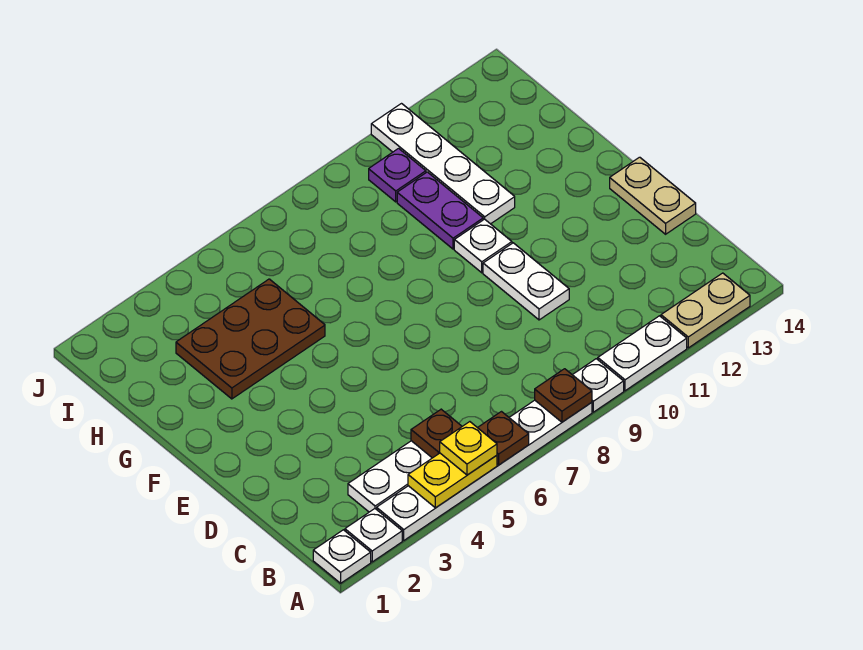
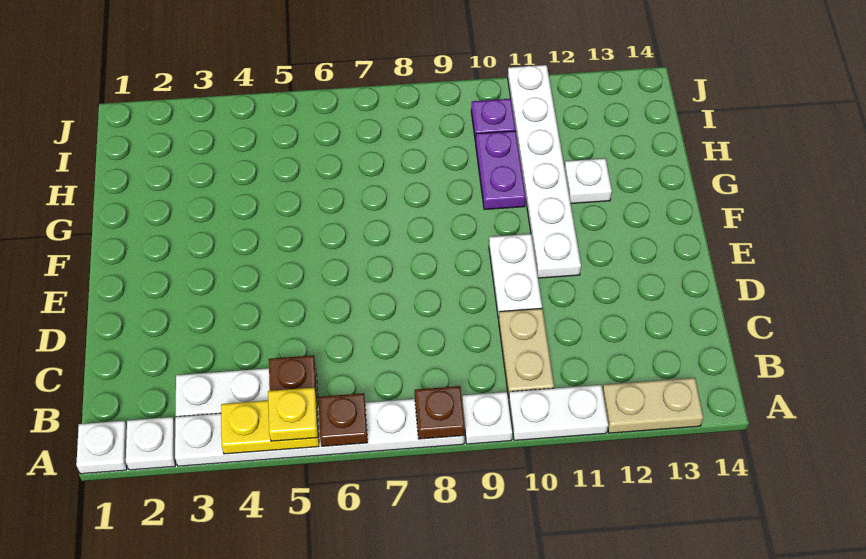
tan 1x2 plate [610,157,696,234] -> tan 1x2 plate moved to [499,308,554,398]
white 1x1 plate [454,219,512,273] -> white 1x1 plate moved to [565,158,612,203]
brown 2x3 plate [176,279,325,399] -> none
white 1x4 plate [371,104,515,224] -> white 1x6 plate [508,65,581,278]

